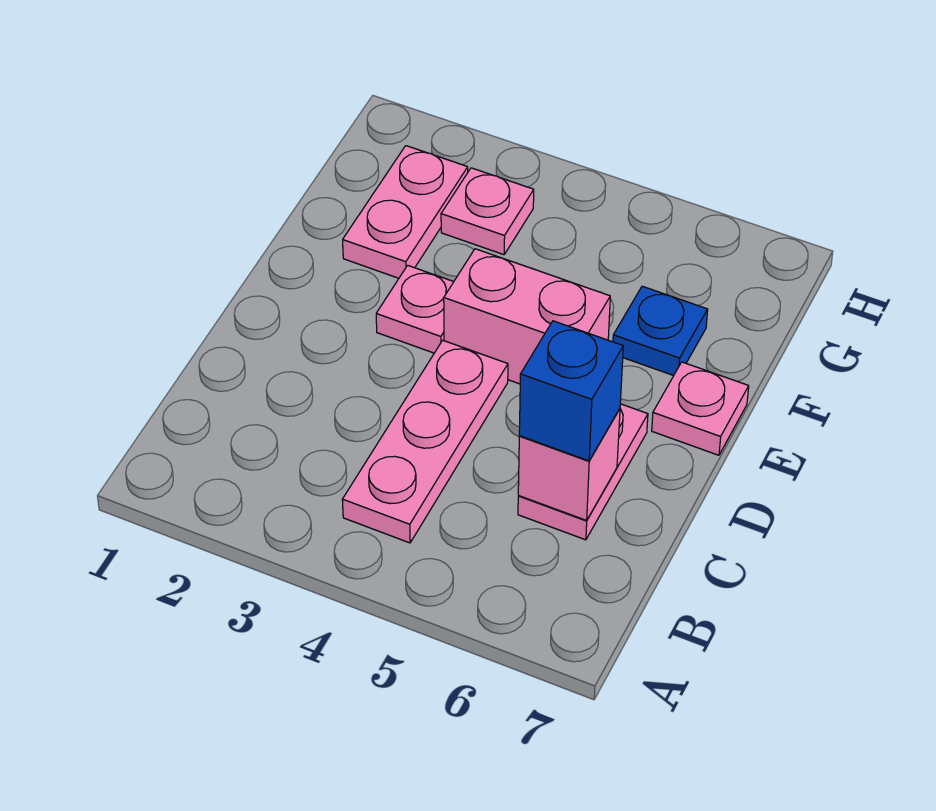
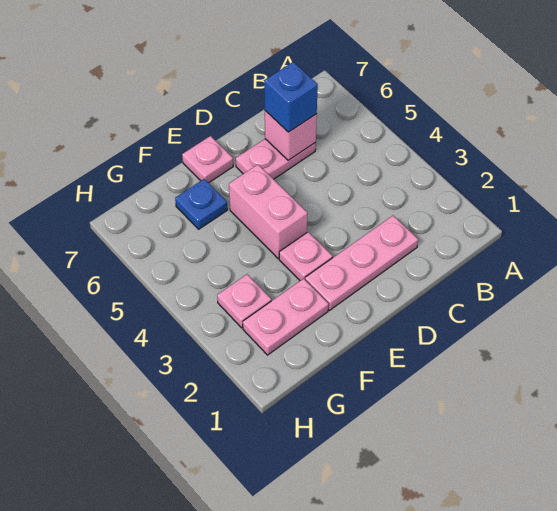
pink 1x3 plate [342,340,508,543] -> pink 1x3 plate moved to [305,216,418,310]

